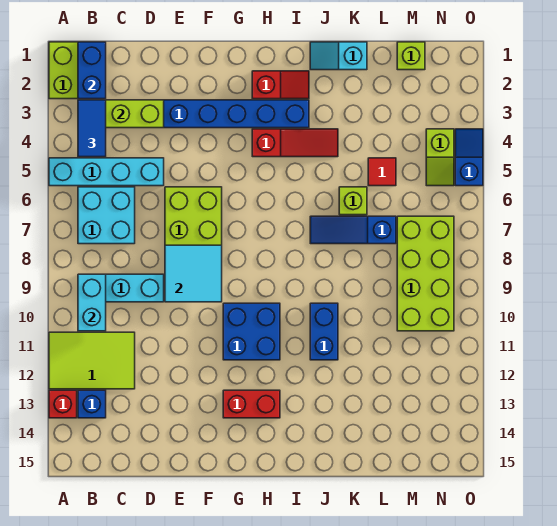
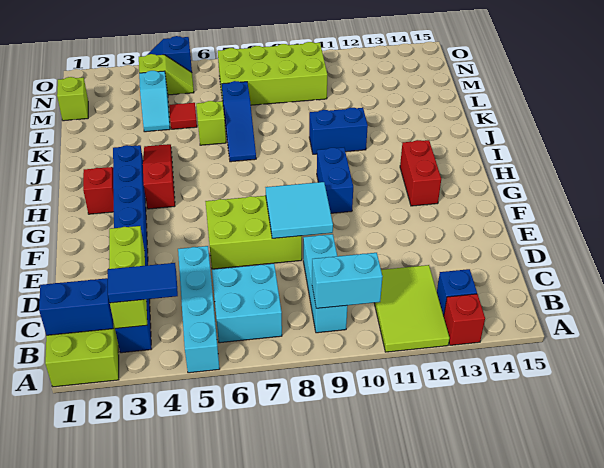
blue 2x2 brick [223,303,280,360] -> blue 1x2 brick [317,148,353,213]
cyan 1x2 slope [310,42,367,70] -> cyan 1x2 slope moved to [139,71,170,132]

